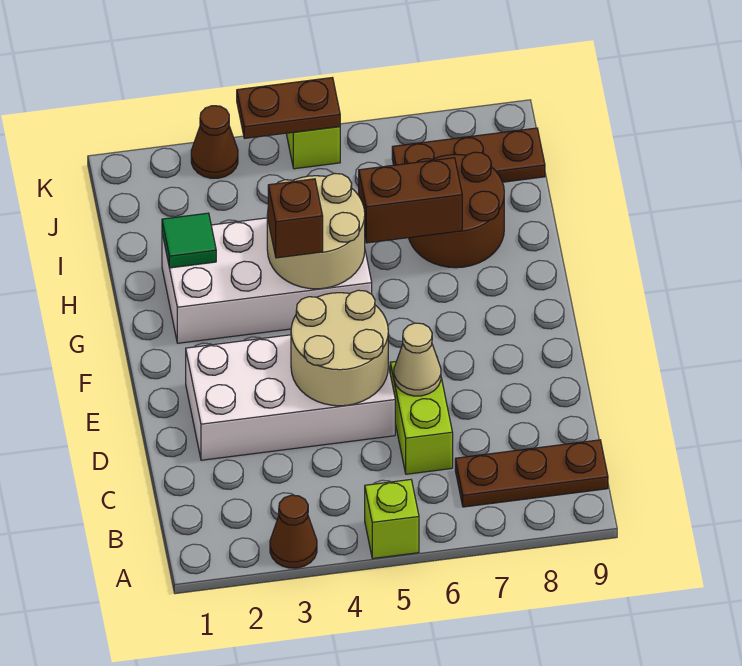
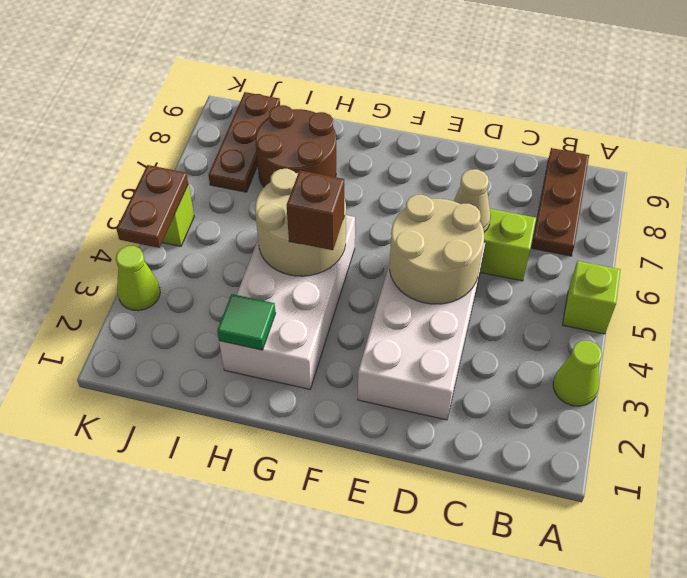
brown 1x1 cone [270,495,317,568] -> lime 1x1 cone [553,341,602,406]
brown 1x2 brick [359,158,462,243] -> none
brown 1x1 cone [191,106,238,178] -> lime 1x1 cone [116,246,160,311]

